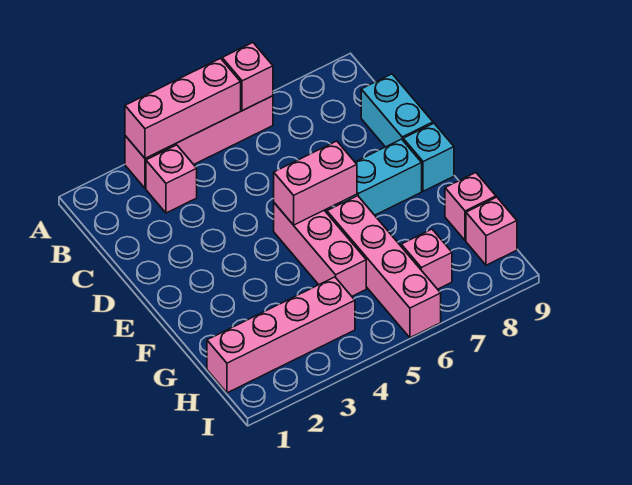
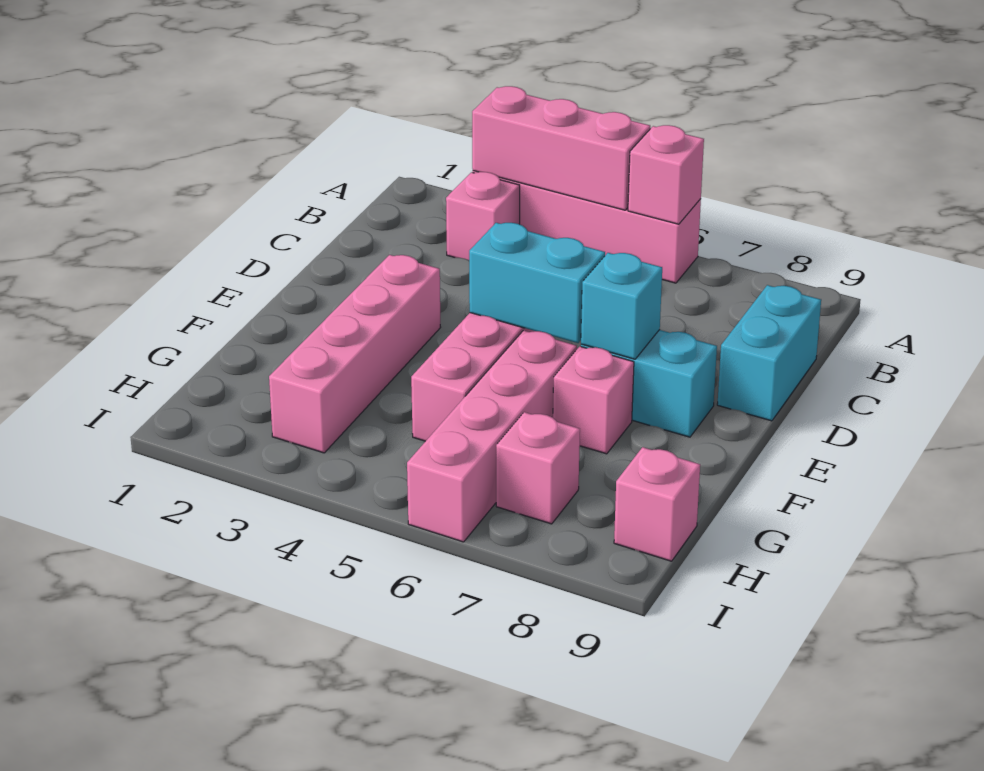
pink 1x2 brick [274,141,357,225] -> cyan 1x2 brick [469,223,605,343]
cyan 1x1 brick [403,123,454,191] -> cyan 1x1 brick moved to [581,253,662,359]
pink 1x1 brick [445,173,496,241] -> pink 1x1 brick moved to [553,346,634,454]
pink 1x4 brick [207,277,355,393] -> pink 1x4 brick turned to [269,255,441,453]

